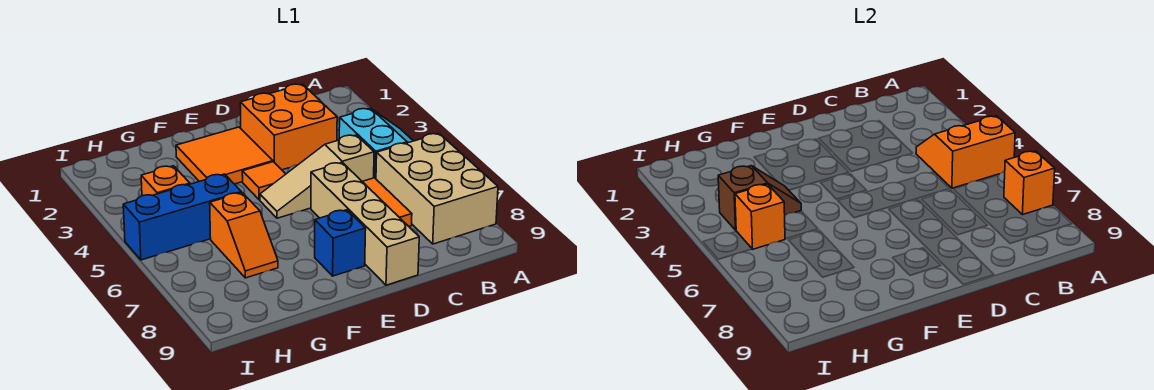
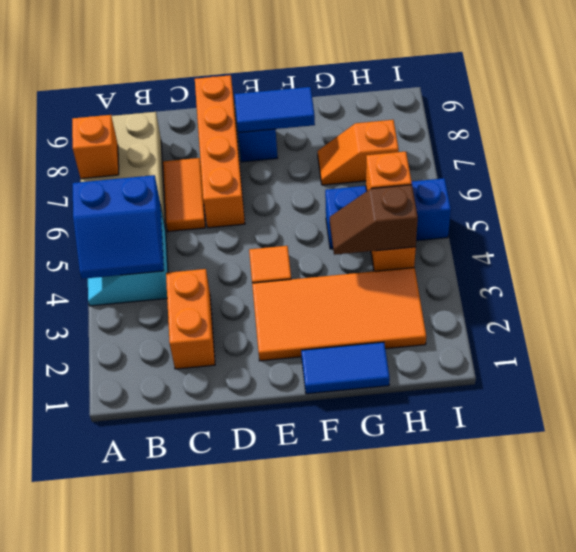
orange 2x2 slope [916,116,1015,188] -> blue 2x2 slope [73,175,164,279]
orange 2x2 brick [240,84,337,170] -> orange 1x2 brick [166,269,215,369]
tan 1x3 slope [260,135,374,218] -> none
tan 1x4 brick [311,163,419,285] -> orange 1x4 brick [195,75,245,228]
orange 2x2 tile [176,127,273,184] -> orange 2x4 tile [252,268,426,361]
none -> blue 1x2 tile [234,87,315,133]
none -> blue 1x2 tile [301,342,390,394]
orange 1x2 slope [210,193,278,278] -> orange 1x2 slope turned to [318,120,399,185]

